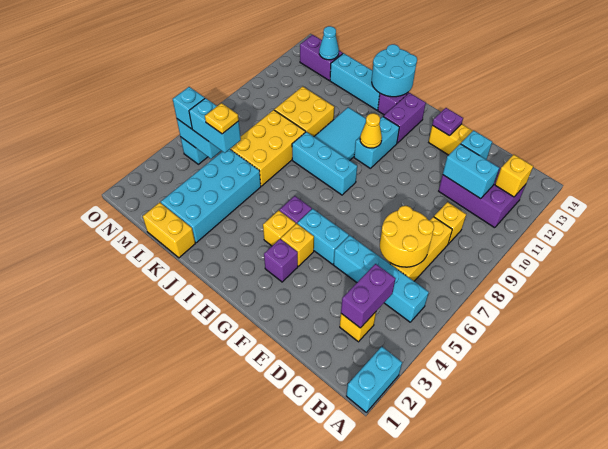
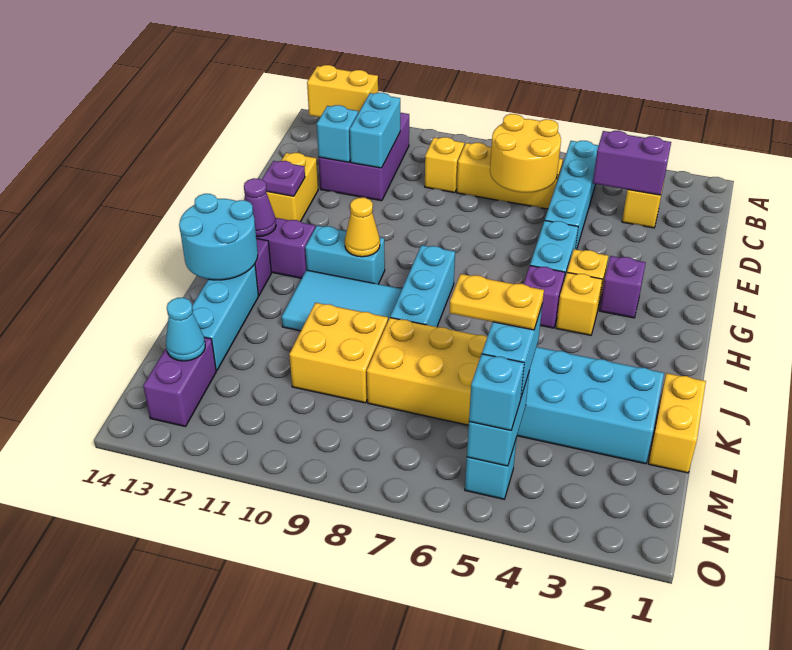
cyan 1x2 brick [346,347,402,412] -> none
yellow 1x1 brick [495,155,533,197] -> yellow 1x2 brick [307,65,378,117]
none -> purple 1x1 cone [244,178,276,237]
yellow 1x1 plate [205,103,239,134] -> yellow 1x2 plate [449,274,544,330]

